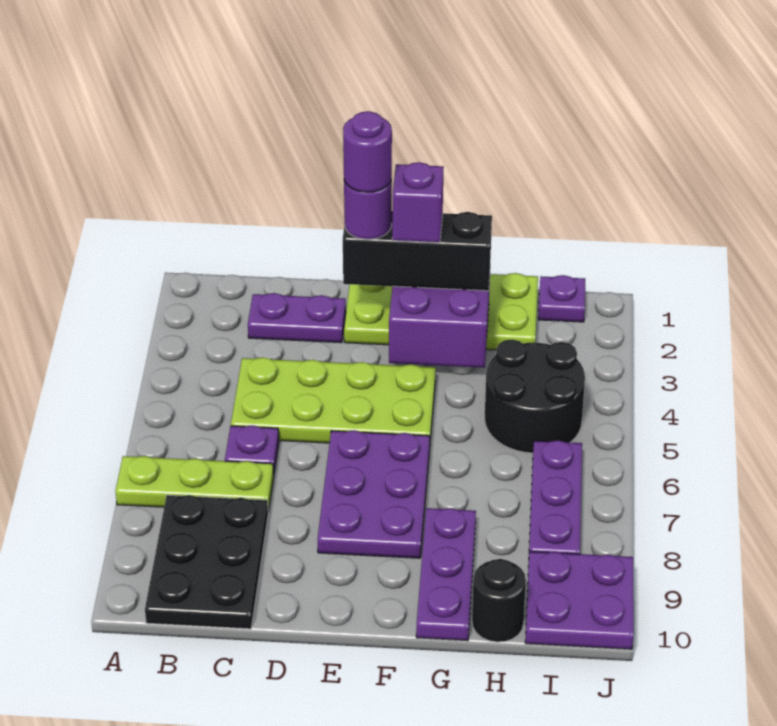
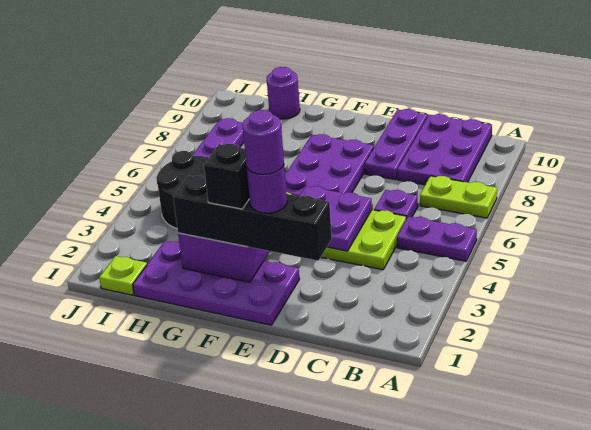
lime 1x3 plate [115,456,274,512] -> lime 1x2 plate [420,176,497,218]
black 2x3 plate [145,495,268,629] -> purple 2x3 plate [397,114,492,185]
purple 1x2 plate [248,293,346,343] -> purple 1x2 plate moved to [397,217,477,261]
lime 2x4 plate [344,273,538,350] -> purple 2x4 plate [133,241,299,325]
black 1x3 brick [343,211,492,291] -> black 1x4 brick [173,176,332,261]
purple 1x1 brick [392,162,444,243] -> black 1x1 brick [204,144,250,209]
purple 1x3 plate [416,508,476,641] -> purple 1x3 plate moved to [365,109,428,180]
black 1x1 round brick [472,559,526,642] -> purple 1x1 round brick [267,67,300,119]
purple 1x1 plate [538,275,585,322] -> lime 1x1 plate [99,256,147,295]
purple 2x2 plate [525,552,634,649] -> purple 2x2 plate moved to [300,186,372,251]

